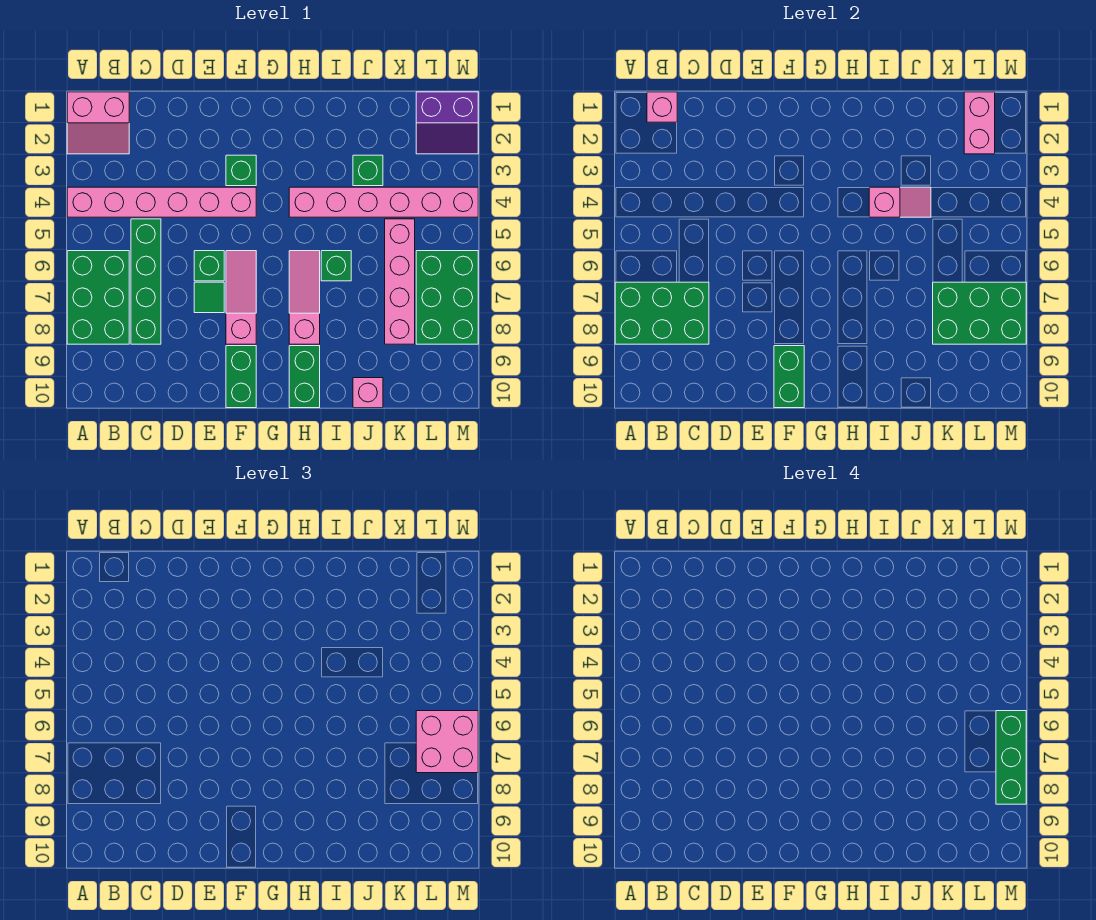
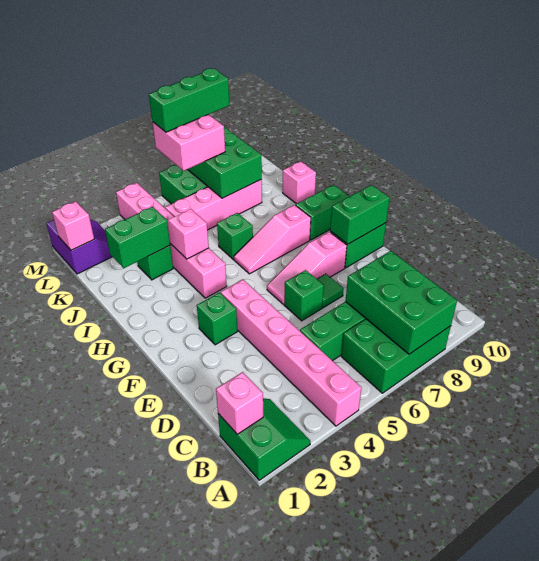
pink 2x2 slope [67,92,129,154] -> green 2x2 slope [218,398,310,480]
none -> green 1x2 brick [105,207,170,268]
pink 1x2 brick [964,92,995,154] -> pink 1x1 brick [52,201,94,250]

